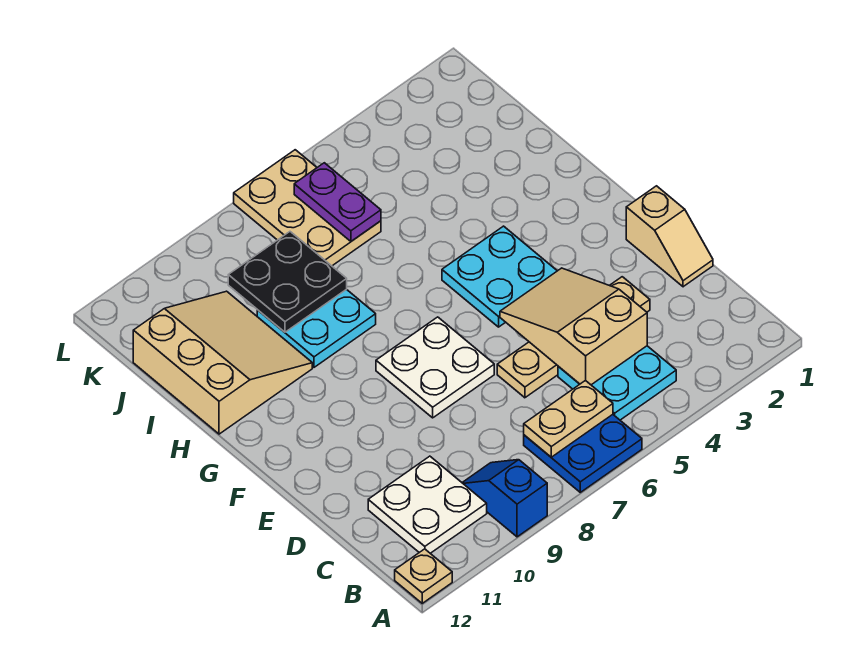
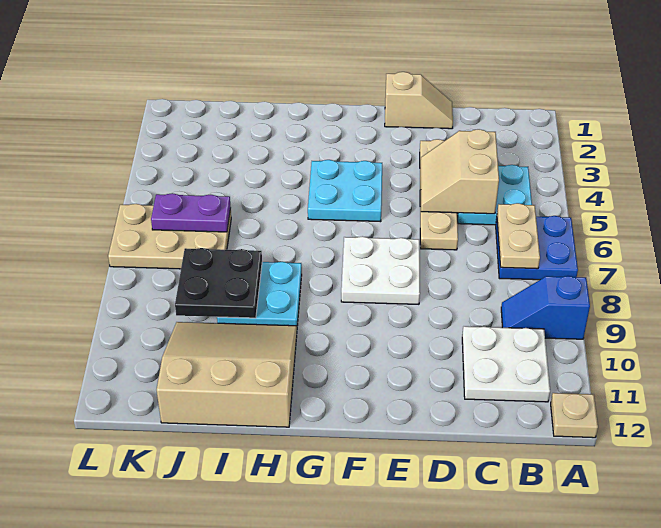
tan 2x3 slope [500,268,647,385] -> tan 2x2 slope [421,129,499,214]

